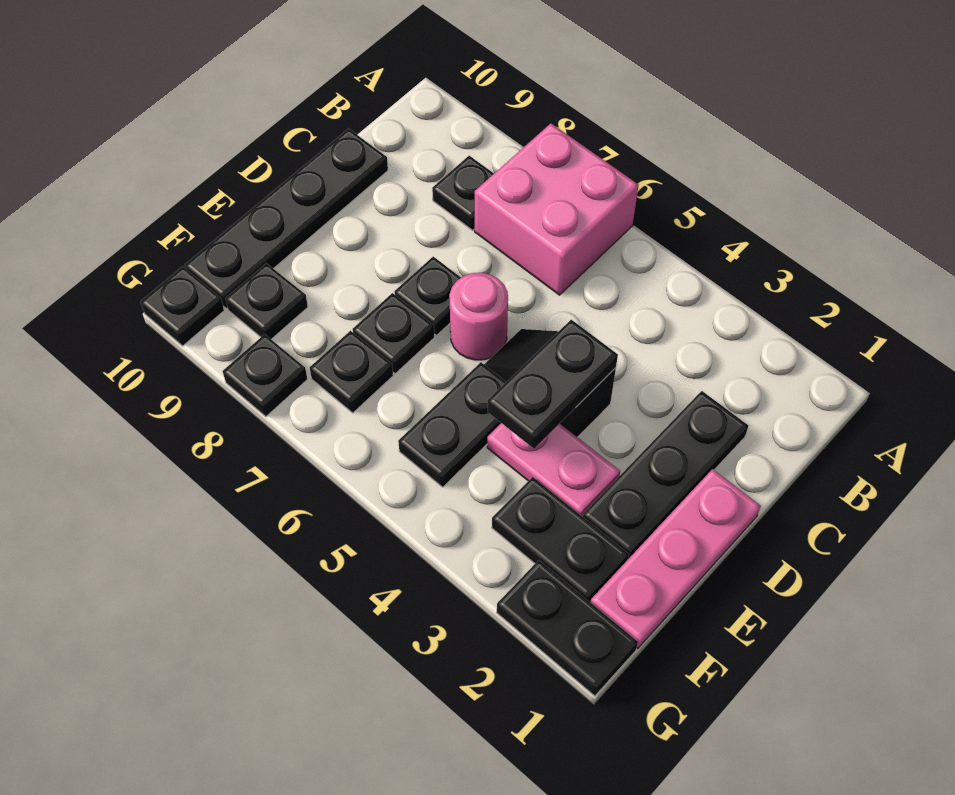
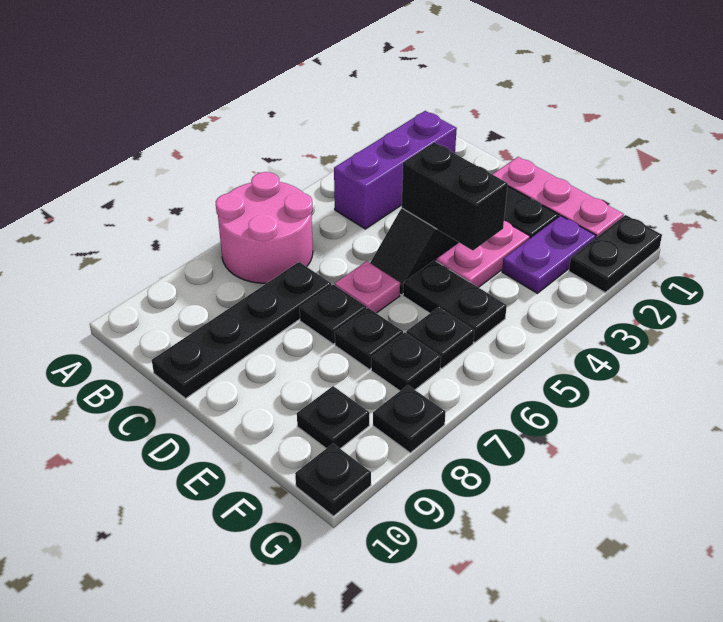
pink 2x2 brick [475,124,639,295] -> pink 2x2 round brick [216,172,313,283]
none -> purple 1x3 brick [334,111,457,229]
black 1x1 plate [432,156,494,230] -> black 1x1 plate moved to [406,307,474,369]
black 1x4 plate [185,129,388,309] -> black 1x4 plate turned to [152,262,331,399]
black 1x2 plate [488,320,618,449] -> black 1x2 brick [402,142,508,251]
pink 1x1 round brick [449,273,508,360] -> pink 1x1 plate [335,261,400,313]
black 1x2 plate [492,477,629,602] -> purple 1x2 plate [502,216,596,293]

